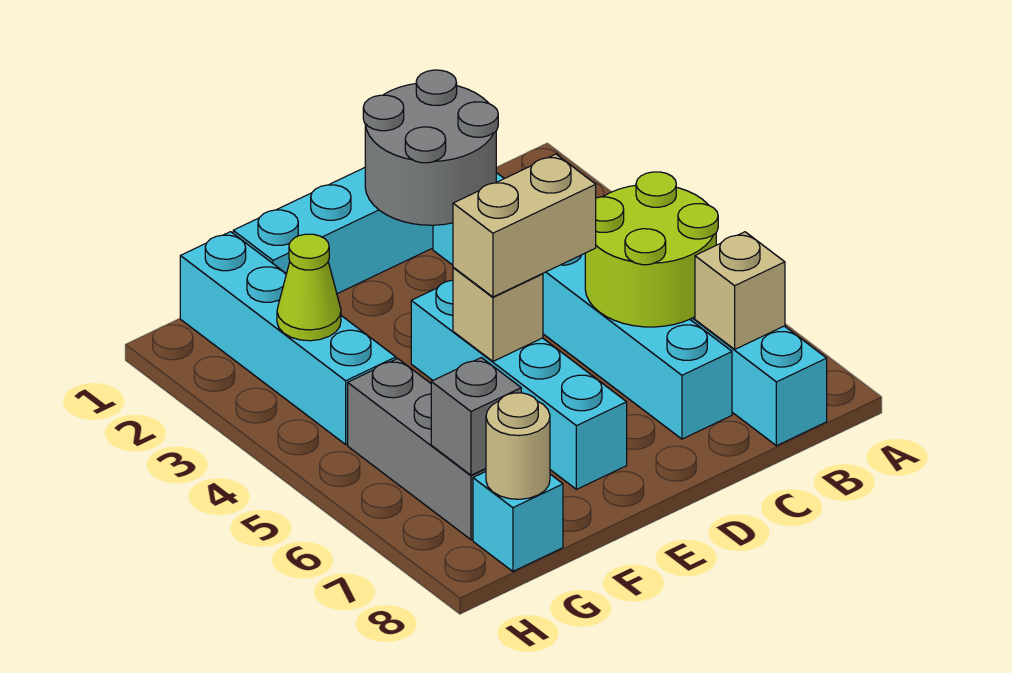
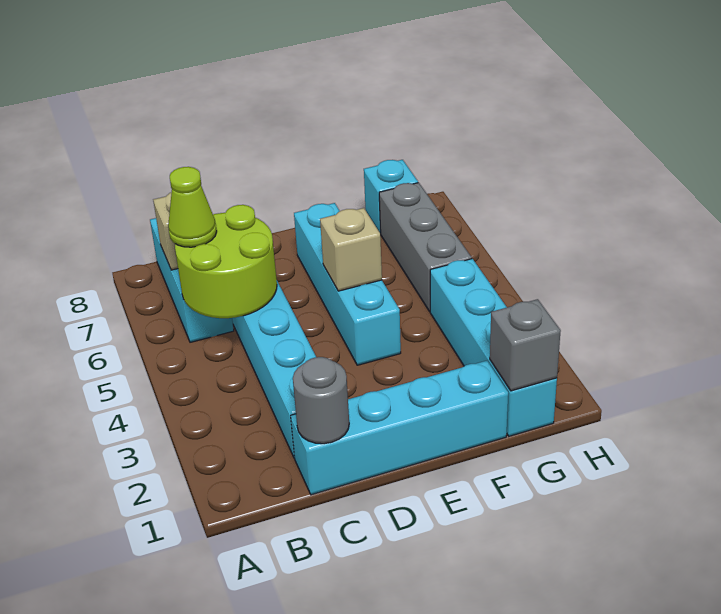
grey 2x2 round brick [363,70,498,225] -> grey 1x1 round brick [293,357,349,444]
tan 1x2 brick [453,154,596,297] -> none
lime 1x1 cone [277,234,341,341] -> lime 1x1 cone moved to [168,167,217,247]
grey 1x1 brick [431,358,521,475] -> grey 1x1 brick moved to [490,299,561,391]
tan 1x1 round brick [486,393,550,499] -> none

